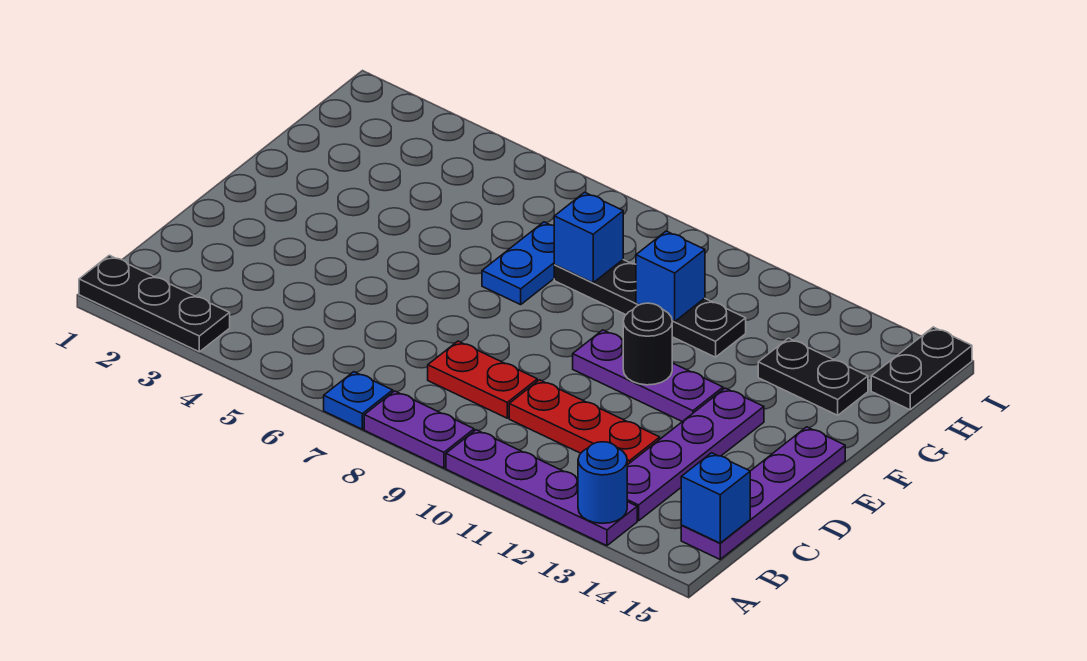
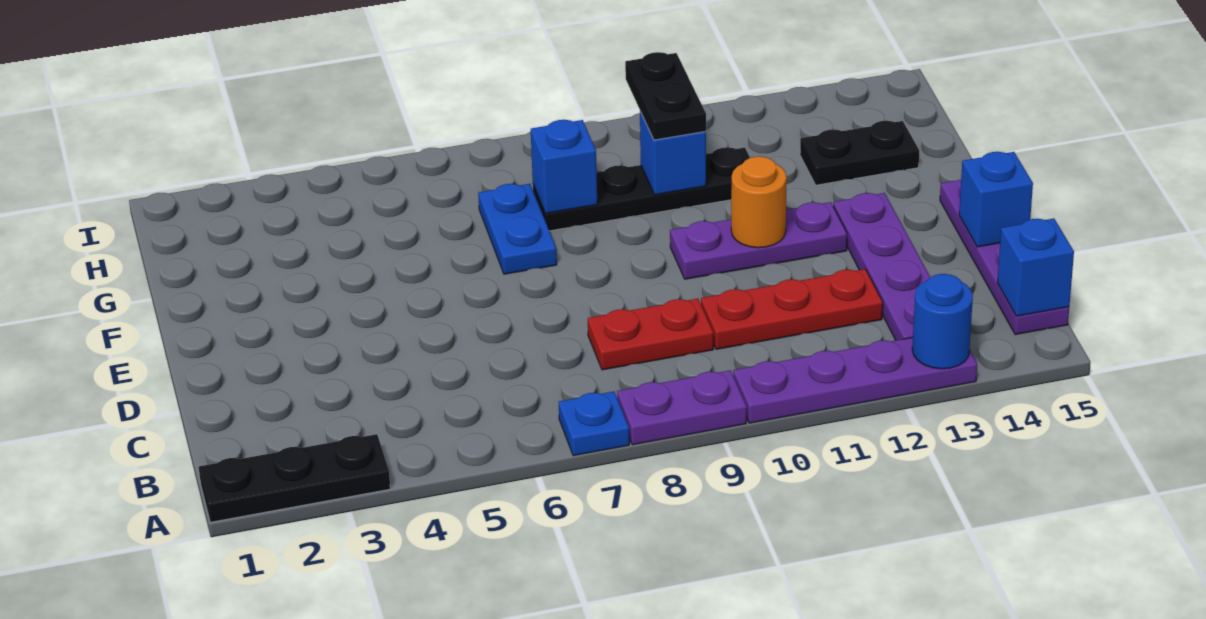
none -> blue 1x1 brick [959,152,1033,247]
black 1x1 round brick [623,303,672,385] -> orange 1x1 round brick [731,156,787,248]
black 1x2 plate [871,327,972,410] -> black 1x2 plate moved to [625,52,706,140]

